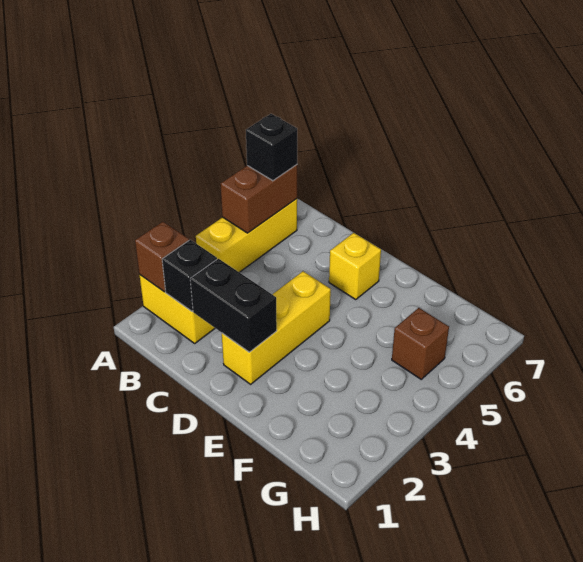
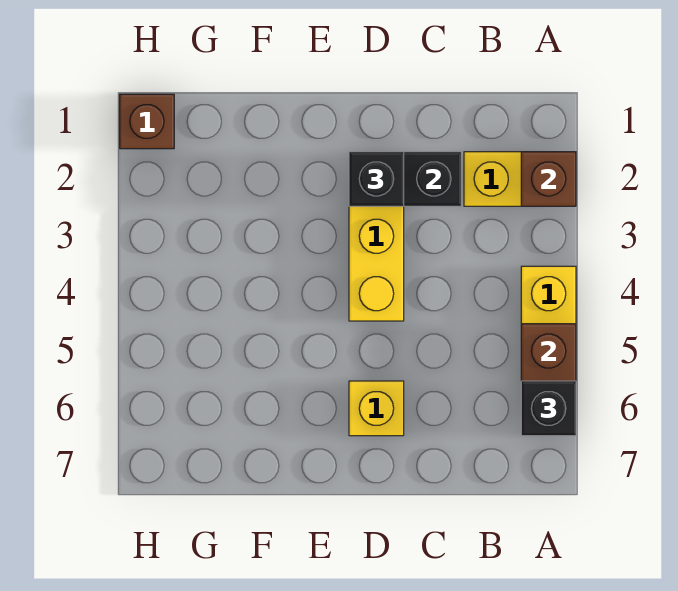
black 1x1 brick [162,240,217,311] -> black 1x1 brick moved to [349,152,404,206]
brown 1x1 brick [392,308,449,379] -> brown 1x1 brick moved to [120,94,174,149]

